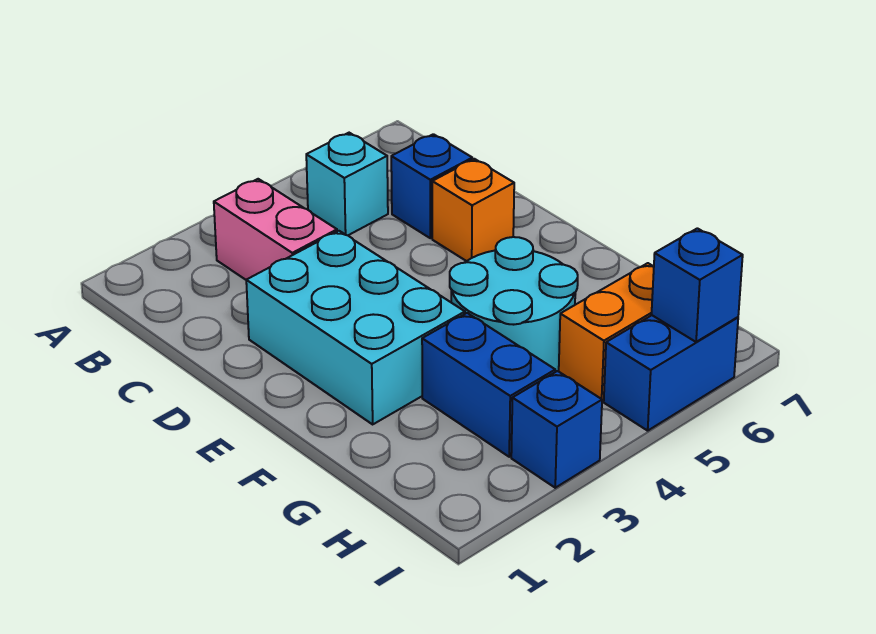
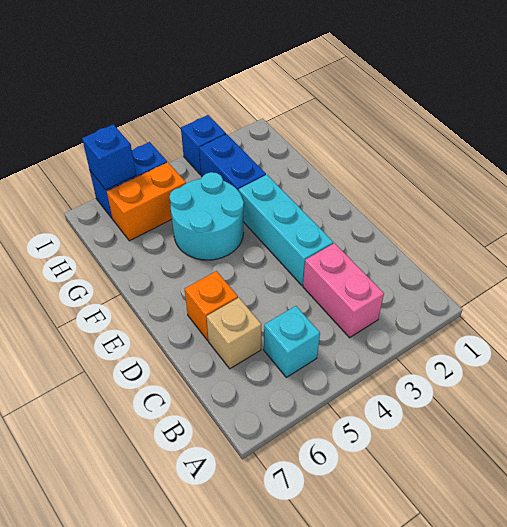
blue 1x1 brick [391,134,472,238] -> tan 1x1 brick [206,298,261,369]
cyan 2x3 brick [246,231,465,424] -> cyan 1x3 brick [239,175,333,286]

